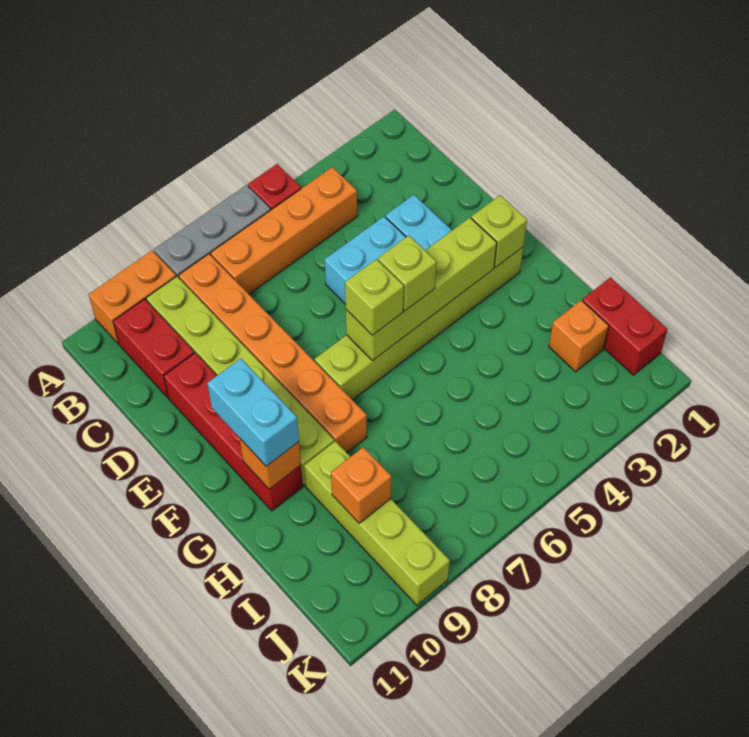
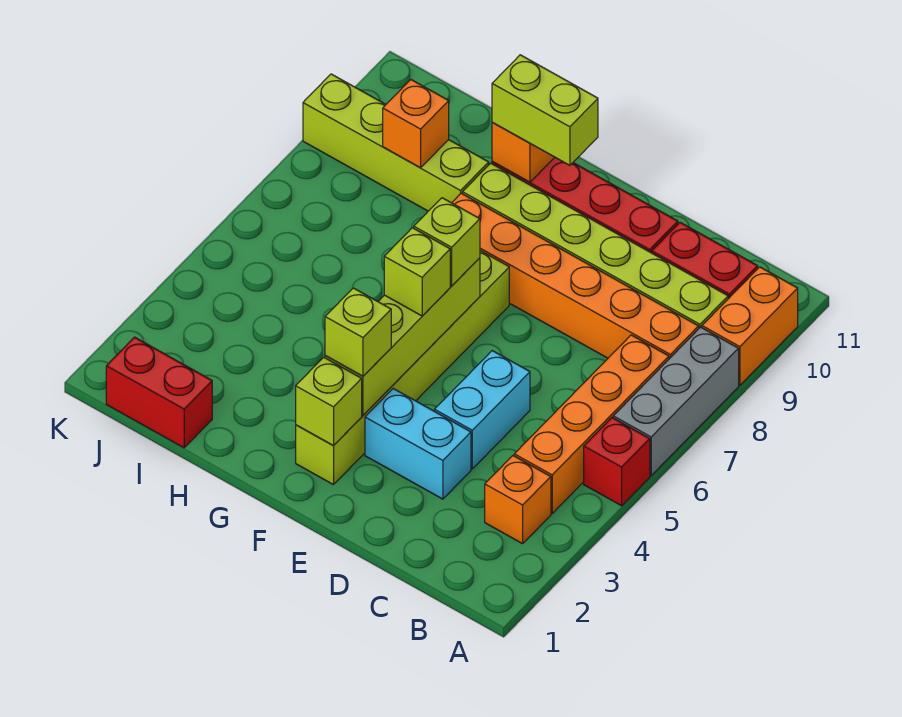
none -> lime 1x1 brick [325,288,391,376]
cyan 1x2 brick [207,359,299,466] -> lime 1x2 brick [492,55,598,165]
orange 1x1 brick [549,300,609,372] -> orange 1x1 brick moved to [485,456,551,544]

